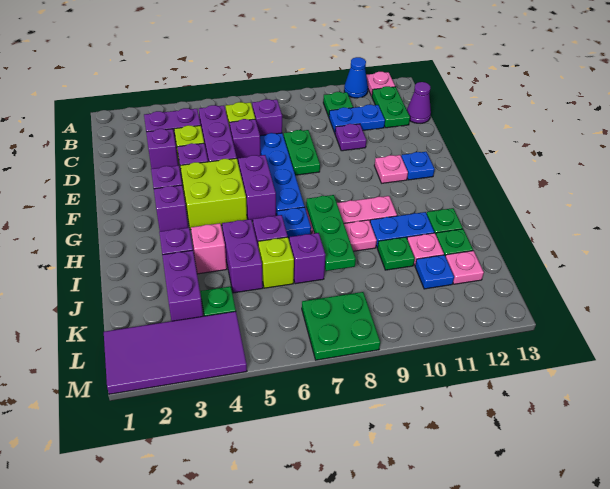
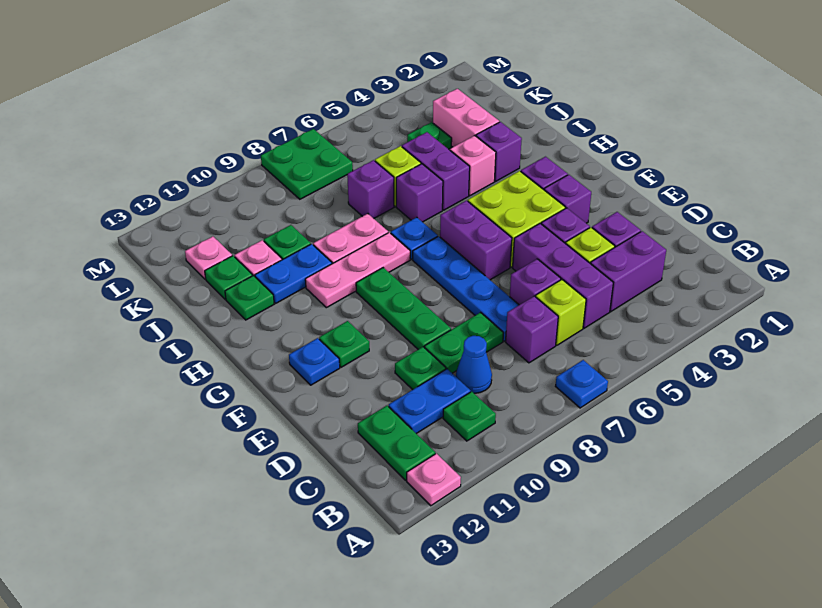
blue 1x1 cone [344,57,368,98] -> blue 1x1 cone moved to [456,336,492,393]
purple 1x1 cone [407,82,431,123] -> none
green 1x2 plate [284,130,320,175] -> green 1x2 plate turned to [425,313,503,373]
purple 1x1 plate [335,124,366,151] -> green 1x1 plate [395,347,446,390]
pink 1x1 plate [374,155,408,183] -> green 1x1 plate [319,321,369,367]
green 1x3 plate [306,195,356,271] -> green 1x3 plate moved to [356,268,451,349]
purple 1x2 brick [162,250,203,321] -> pink 1x2 brick [433,89,499,147]
blue 1x1 plate [415,255,454,289] -> blue 1x1 plate moved to [555,360,608,408]
purple 2x4 tile [104,311,247,394] -> none

